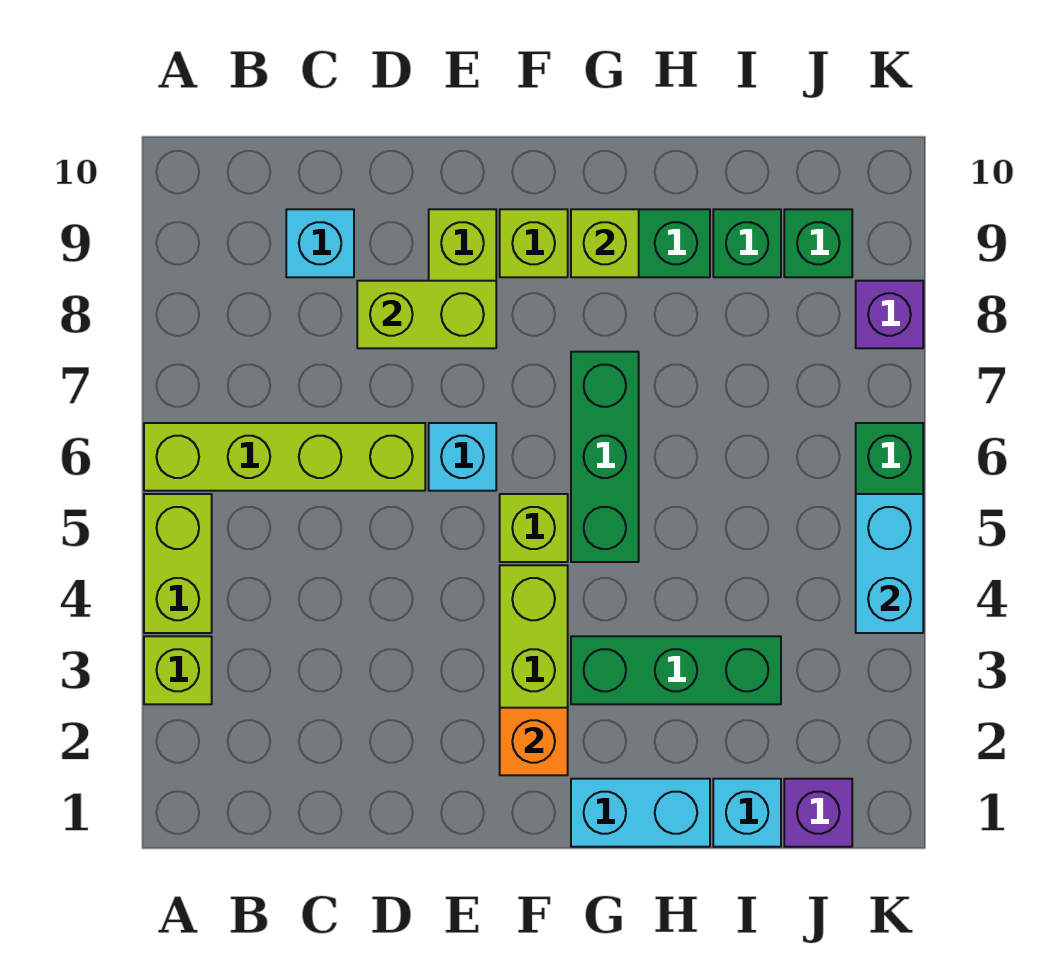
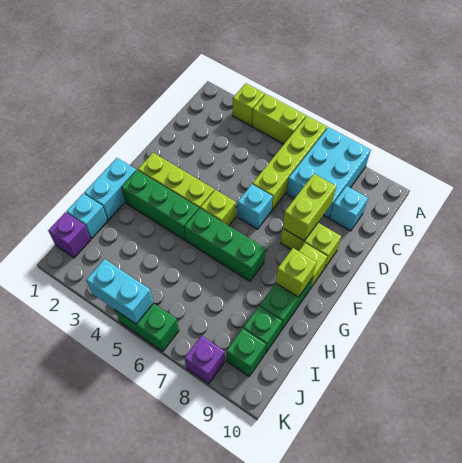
none -> cyan 2x3 brick [286,127,371,218]
orange 1x1 brick [500,708,568,775] -> none
green 1x3 brick [571,636,781,704] -> green 1x3 brick turned to [121,170,199,240]

